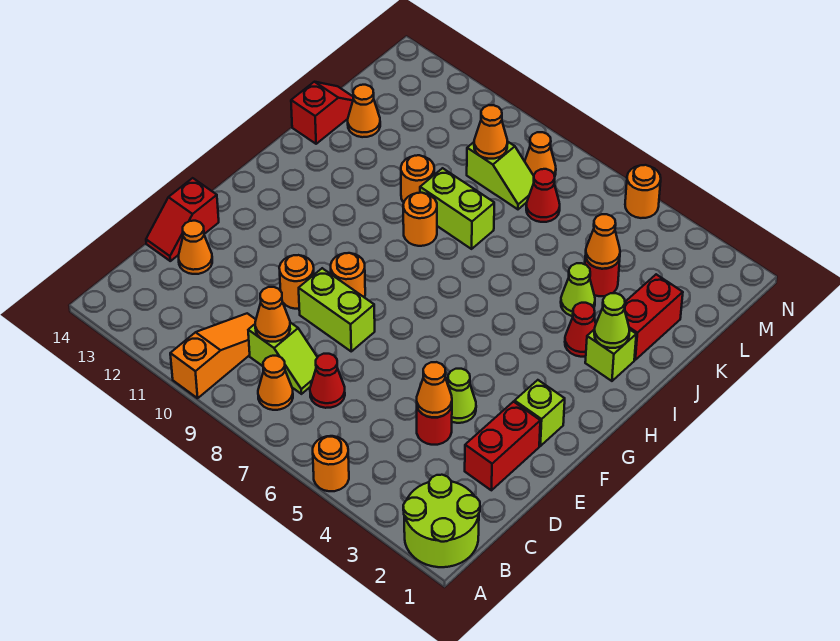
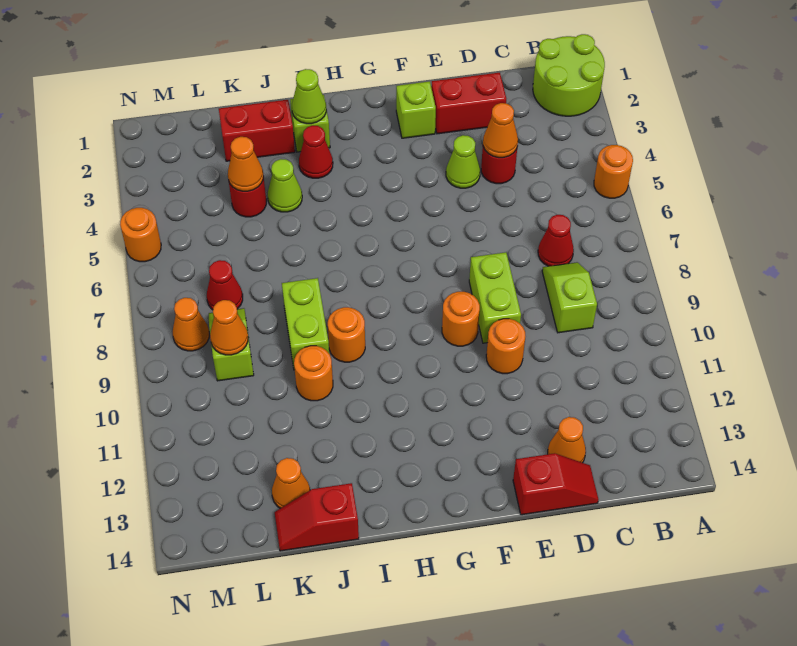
orange 1x3 slope [170,313,256,398] -> none
orange 1x1 cone [258,356,293,410] -> none
orange 1x1 cone [255,287,290,342] -> none

